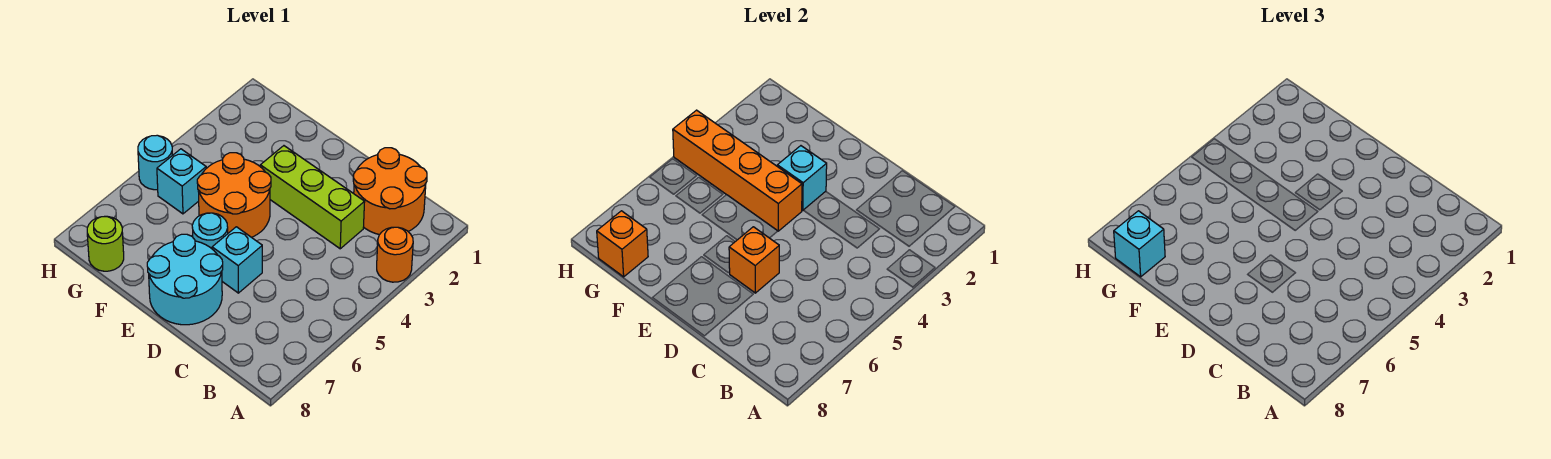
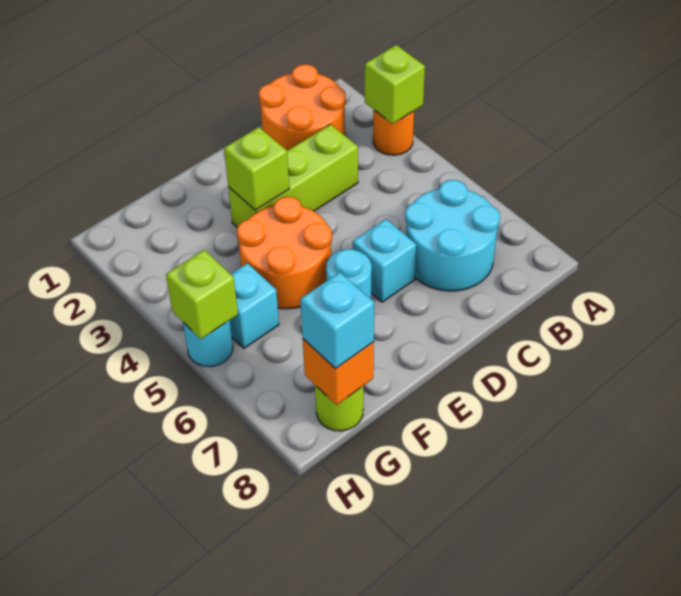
none -> lime 1x1 brick [365,45,425,124]
orange 1x1 brick [729,227,779,293] -> none
cyan 2x2 round brick [147,234,223,325] -> cyan 2x2 round brick moved to [405,180,500,291]
cyan 1x1 brick [777,146,827,210] -> lime 1x1 brick [224,127,289,210]
orange 1x4 brick [673,110,802,231] -> none
none -> lime 1x1 brick [166,250,238,339]

